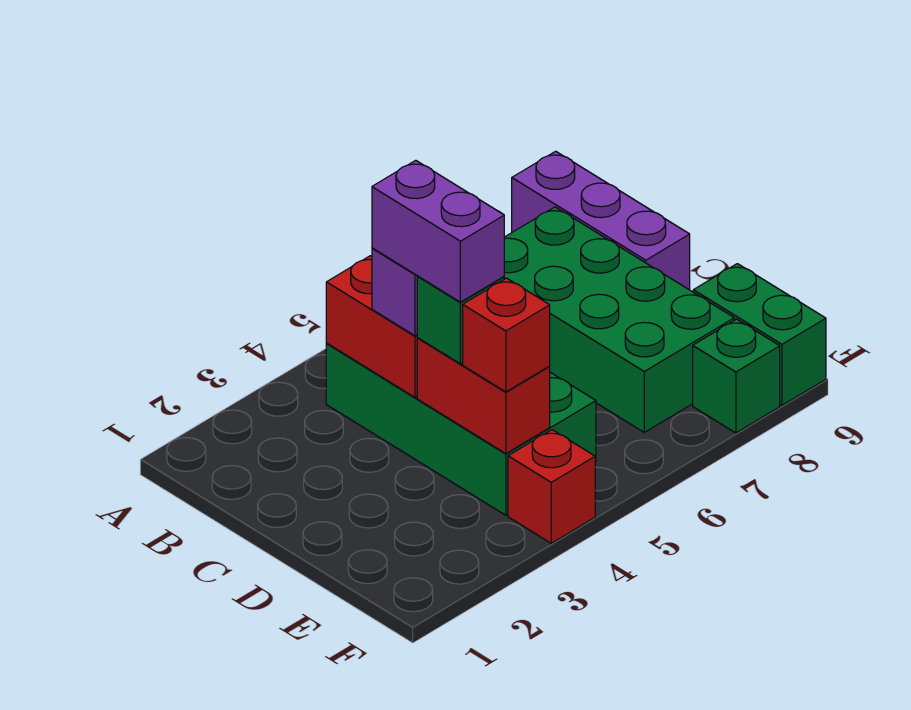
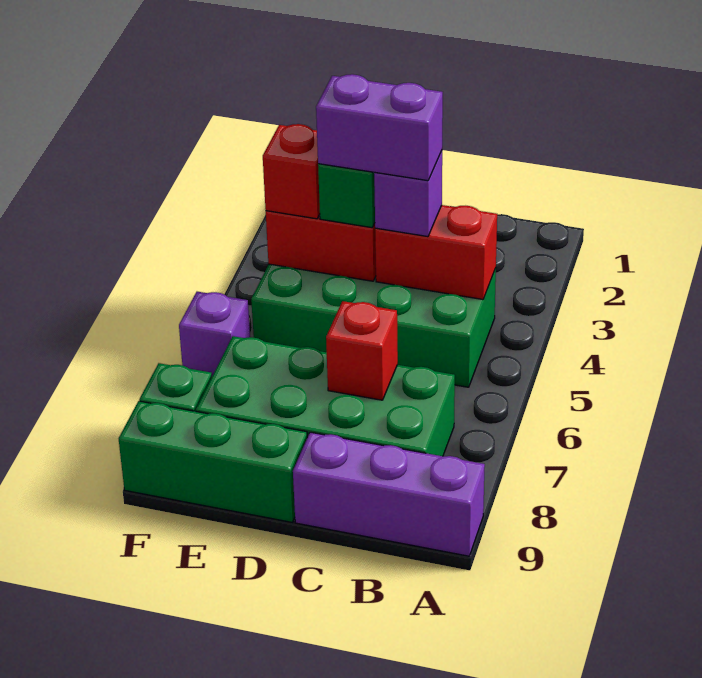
green 1x2 brick [693,264,826,405] -> green 1x3 brick [119,401,307,522]
red 1x1 brick [508,430,595,543] -> red 1x1 brick moved to [326,301,398,400]
none -> purple 1x1 brick [179,292,250,376]

